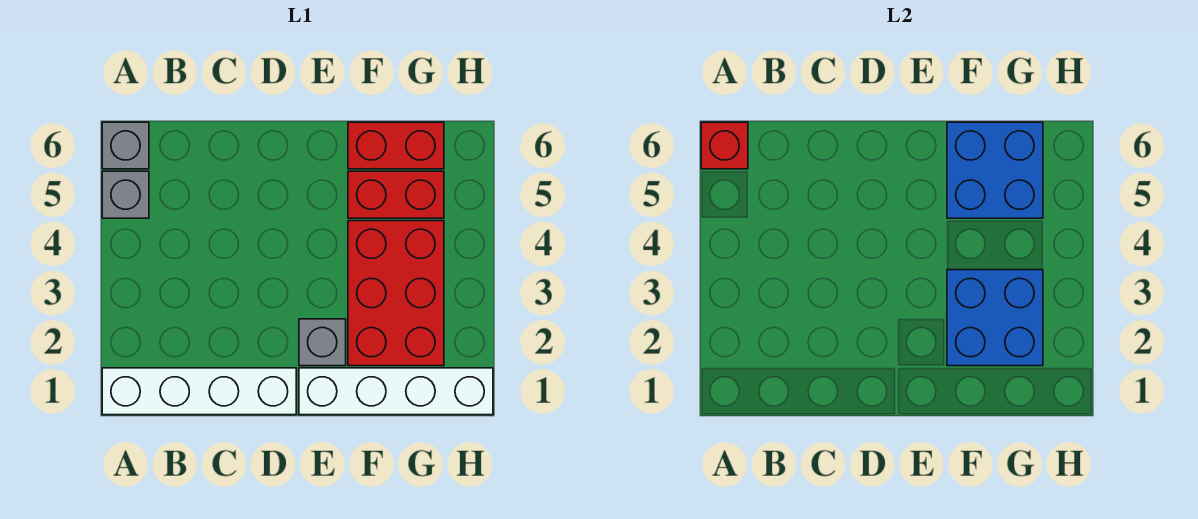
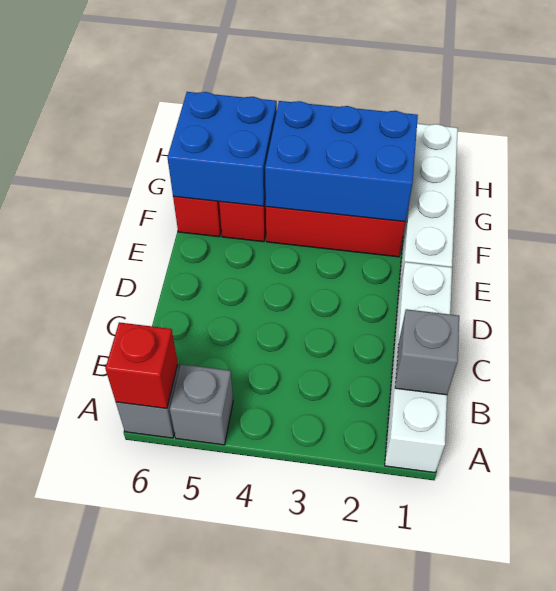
grey 1x1 brick [299,319,346,366] -> grey 1x1 brick moved to [395,309,459,395]
blue 2x2 brick [947,270,1043,366] -> blue 2x3 brick [265,101,418,222]

